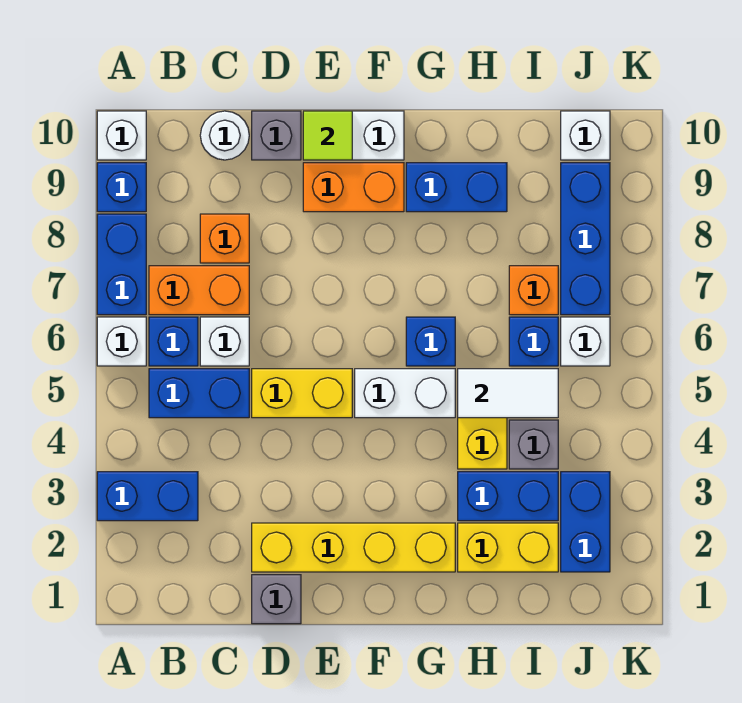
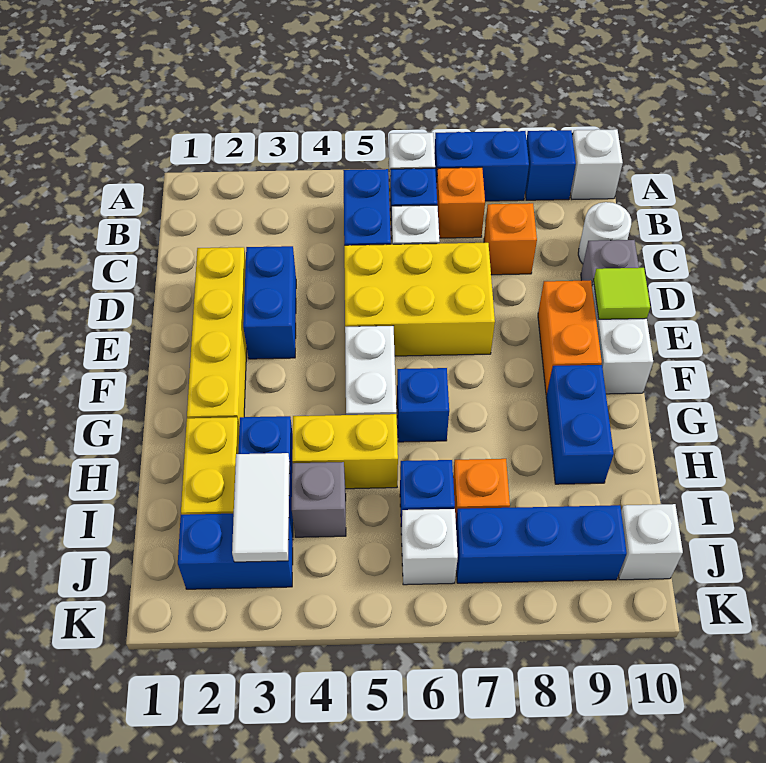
blue 1x2 brick [97,472,198,521] -> blue 1x2 brick moved to [243,246,296,359]
orange 1x2 brick [149,266,249,315] -> orange 1x1 brick [436,167,485,238]
grey 1x1 brick [252,575,301,624] -> none
yellow 1x2 brick [252,369,352,418] -> yellow 2x3 brick [344,243,495,356]
white 1x2 tile [458,369,558,418] -> white 1x2 tile moved to [232,453,290,562]

